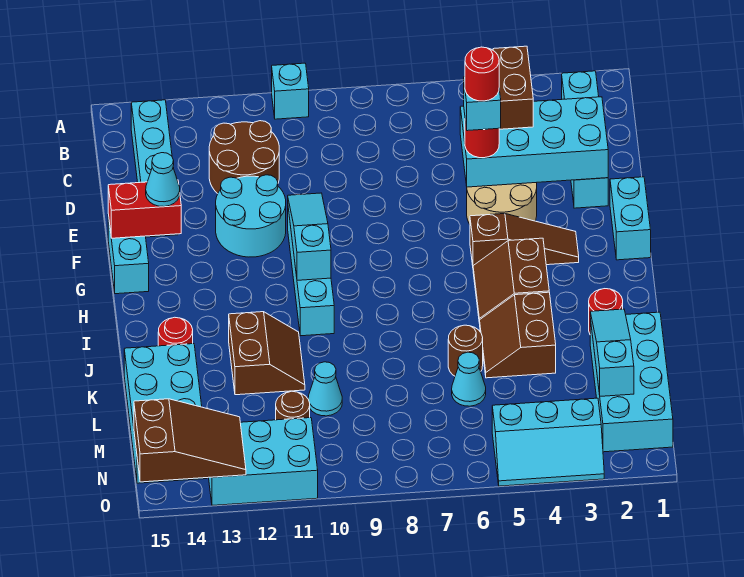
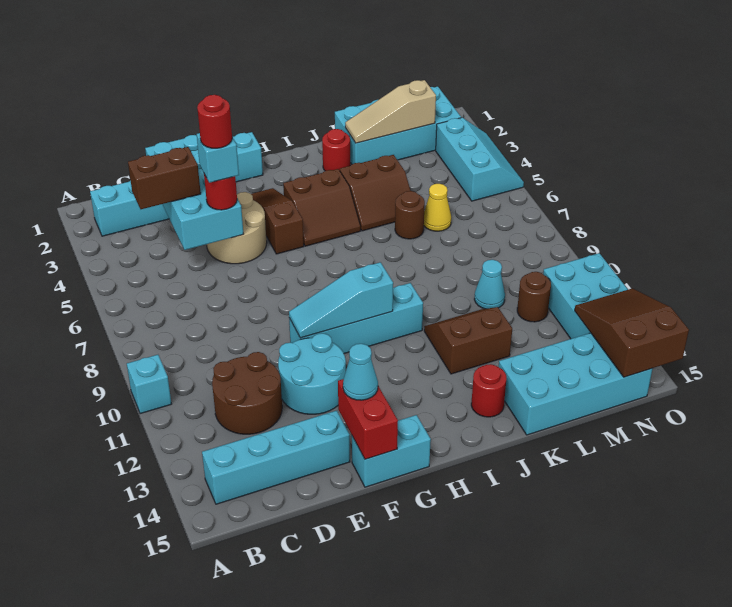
cyan 1x3 slope [590,309,634,396] -> tan 1x3 slope [345,80,436,143]
cyan 1x1 cone [452,352,486,406] -> yellow 1x1 cone [424,184,451,231]

